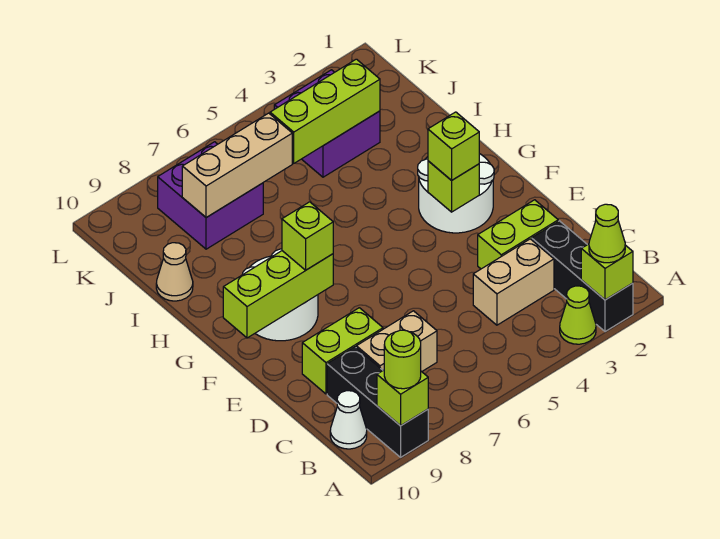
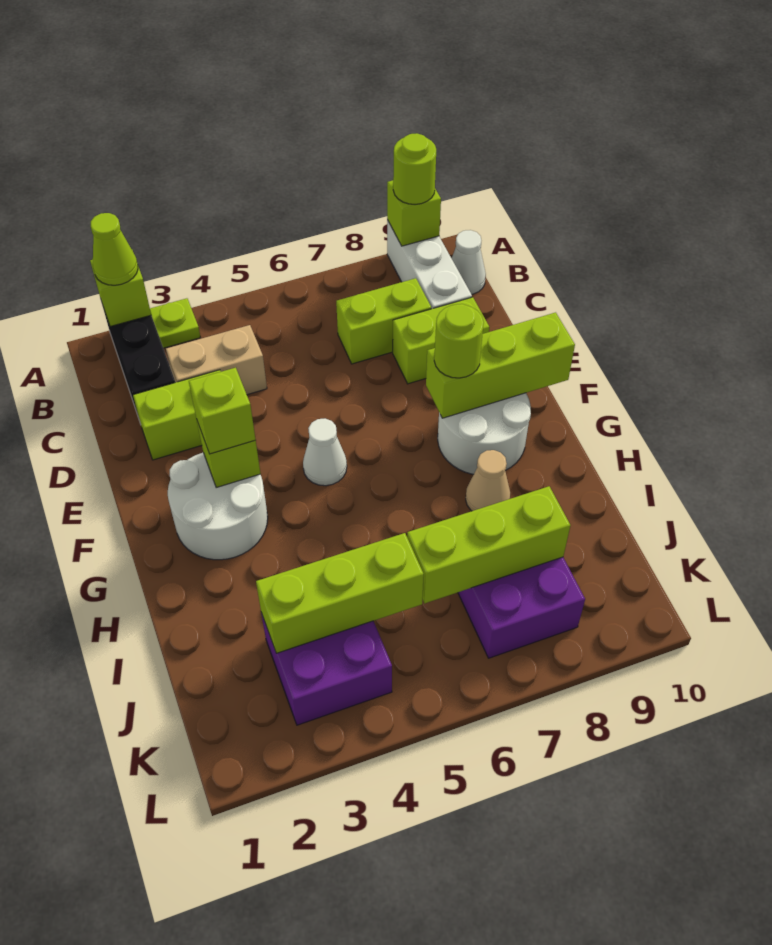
lime 1x1 cone [560,286,596,344] -> lime 1x1 plate [150,298,200,348]
black 1x3 brick [327,347,428,457] -> white 1x3 brick [387,220,472,309]
tan 1x2 brick [356,311,437,371] -> lime 1x2 brick [336,278,431,364]
none -> white 1x1 cone [303,419,347,486]
lime 1x1 brick [282,202,333,270] -> lime 1x1 round brick [434,304,484,378]
tan 1x1 cone [156,243,193,301] -> tan 1x1 cone moved to [466,450,510,511]
tan 1x3 brick [182,113,292,218] -> lime 1x3 brick [407,486,570,603]

